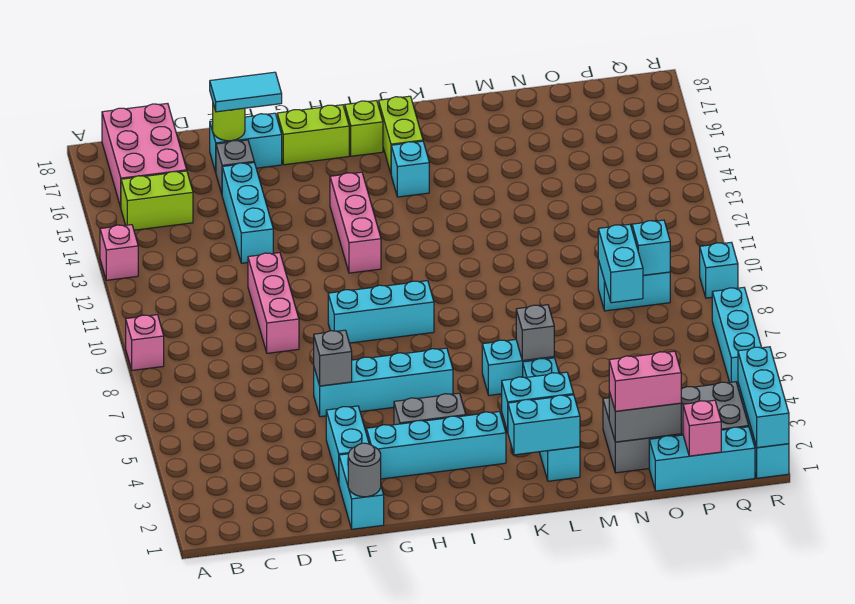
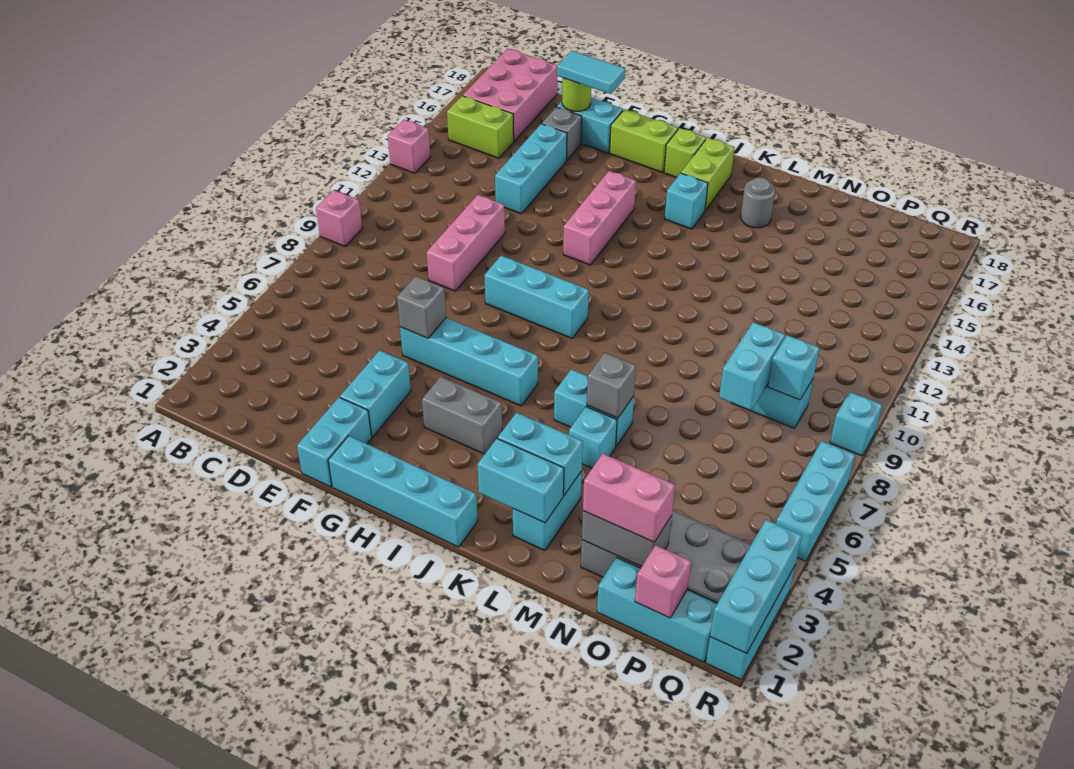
grey 1x1 round brick [348,443,381,497] -> grey 1x1 round brick moved to [741,177,775,228]
cyan 1x4 brick [366,412,506,479] -> cyan 1x4 brick moved to [328,436,478,547]

